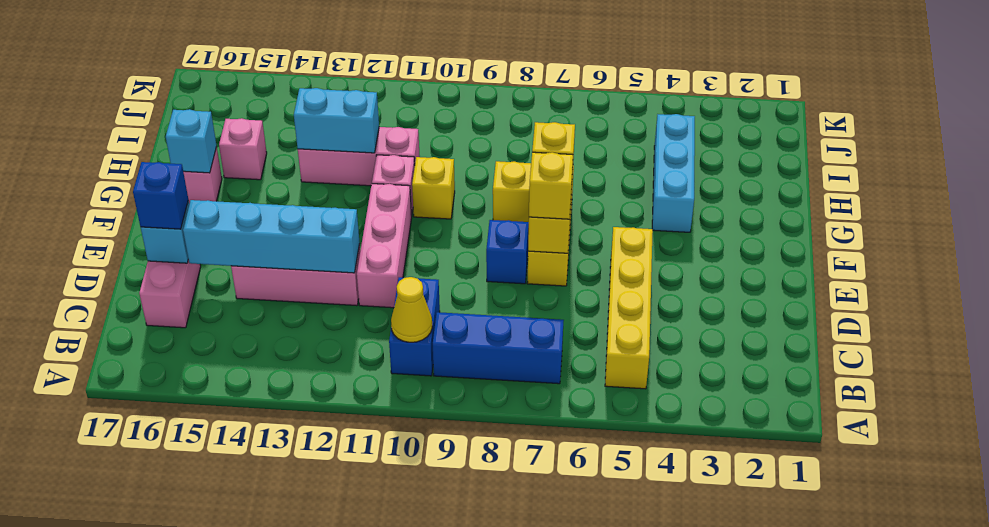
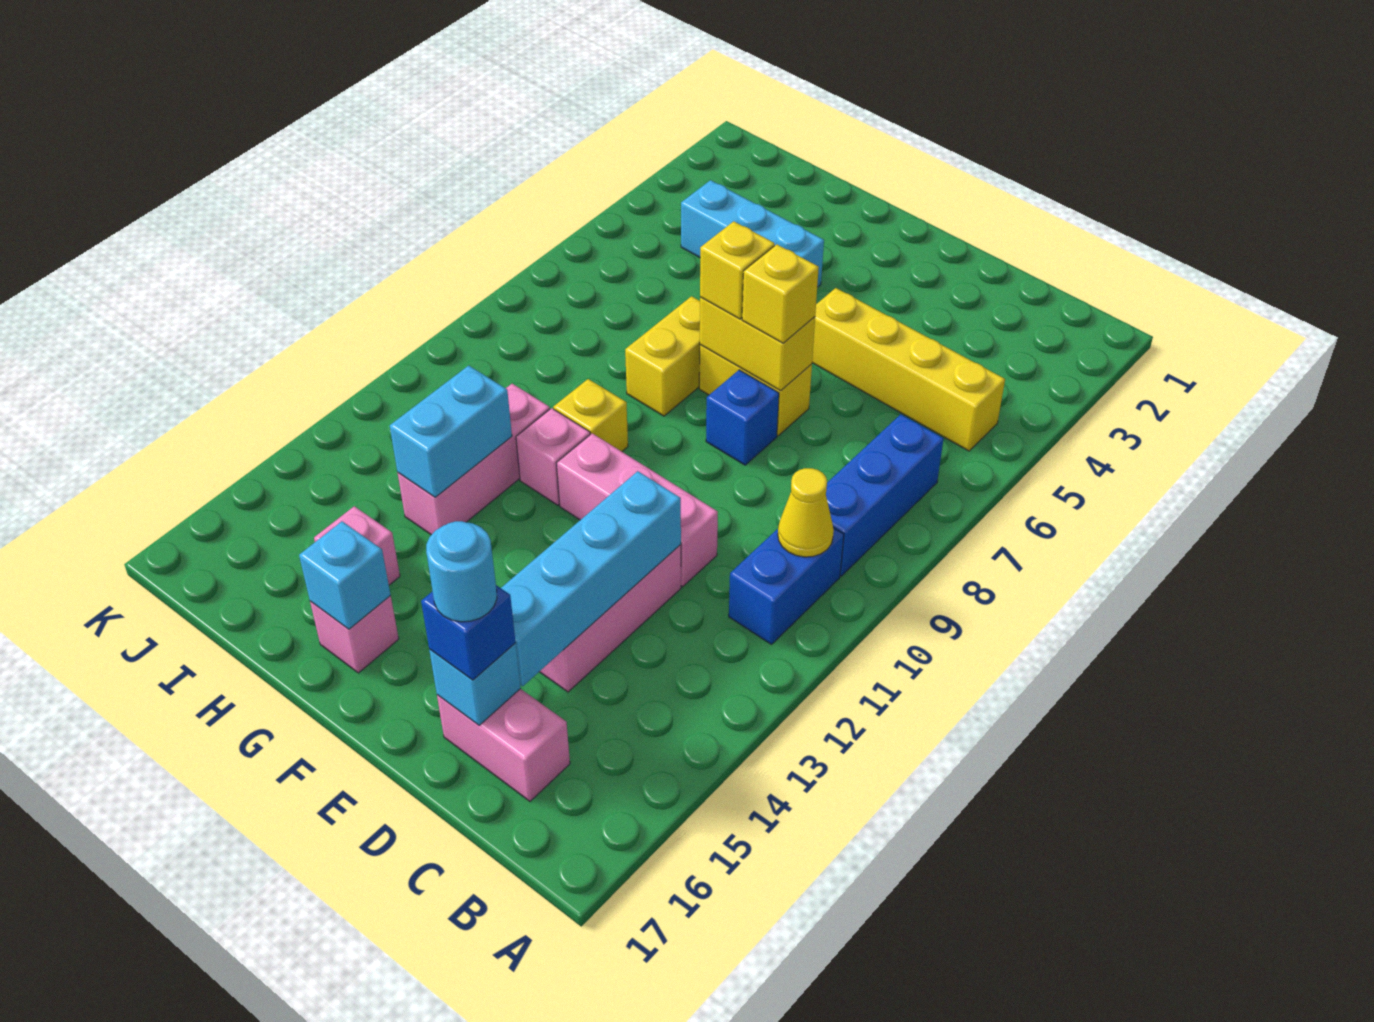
blue 1x2 brick [389,277,440,376] -> blue 1x2 brick turned to [729,528,844,644]
none -> cyan 1x1 round brick [426,521,497,622]

